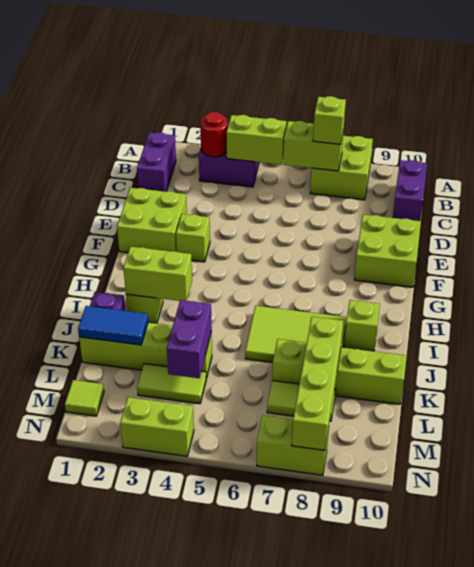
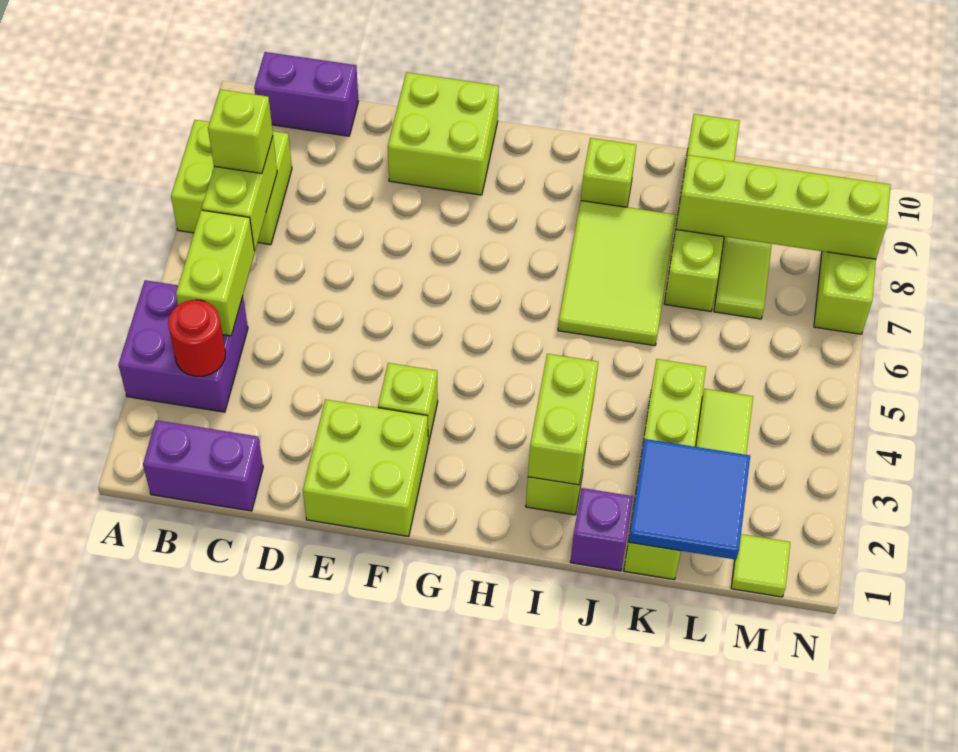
blue 1x2 tile [78,306,148,345] -> blue 2x2 tile [629,439,750,560]
purple 1x2 brick [167,300,212,378] -> none
lime 1x2 brick [120,397,194,456] -> none

